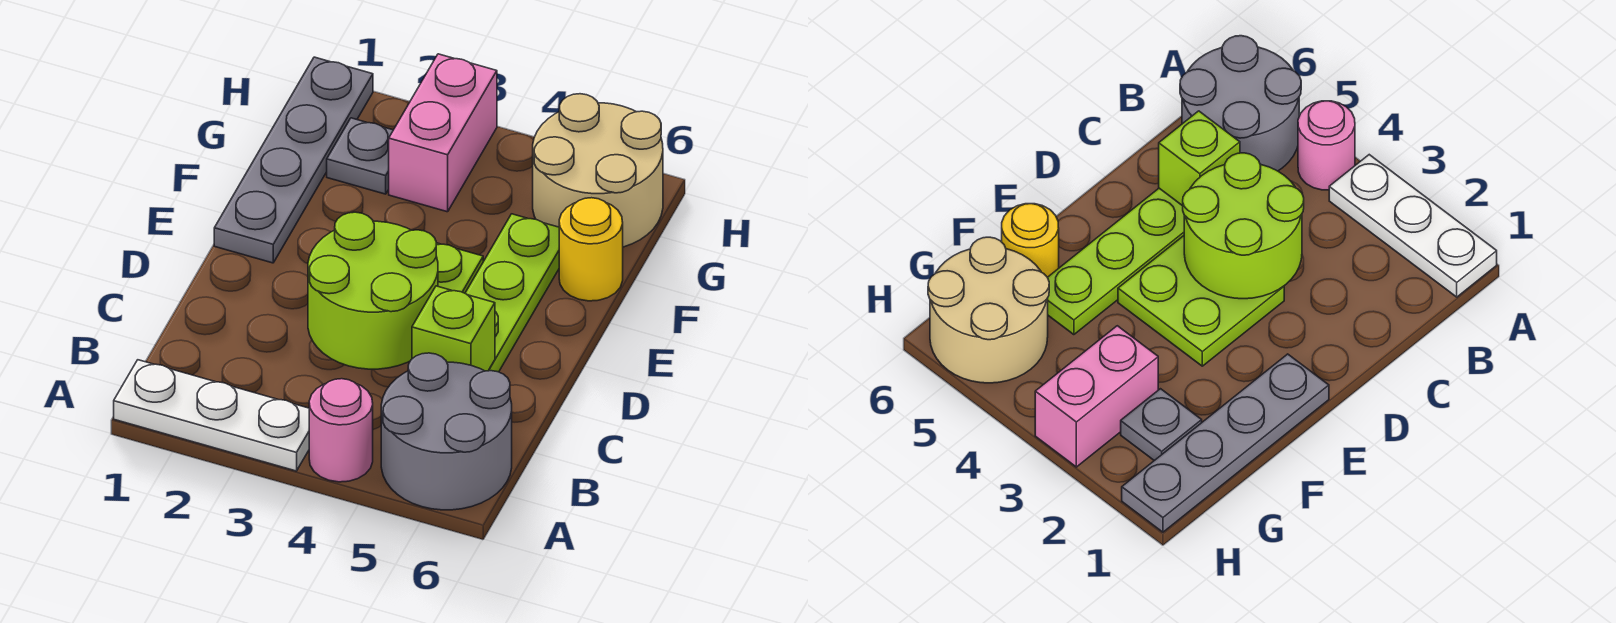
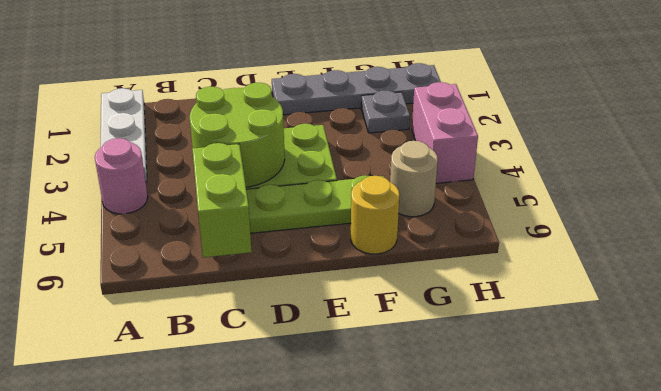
grey 2x2 round brick [381,353,512,510] -> none
lime 1x1 brick [412,286,495,371] -> lime 1x2 brick [192,143,252,257]
pink 1x2 brick [389,54,497,212] -> pink 1x2 brick turned to [412,82,478,183]
tan 2x2 round brick [533,94,663,247] -> tan 1x1 round brick [390,141,438,217]

